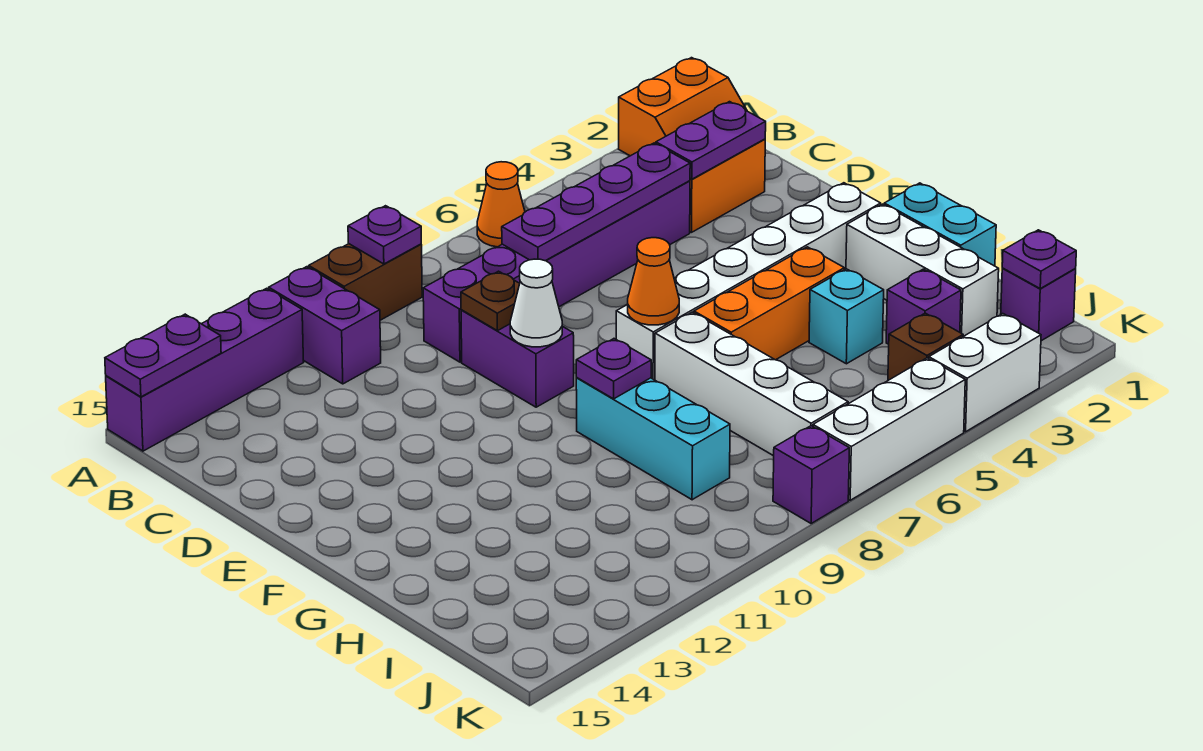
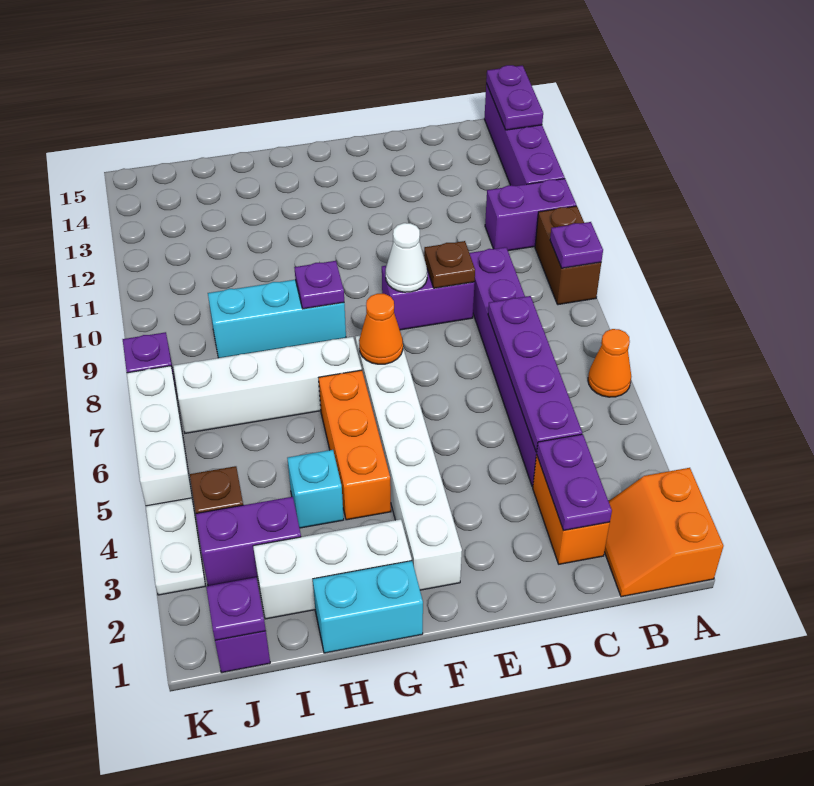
purple 1x1 brick [886,269,961,344] -> purple 1x2 brick [196,497,301,586]
white 1x2 brick [929,314,1041,432] -> white 1x2 plate [146,498,205,595]

